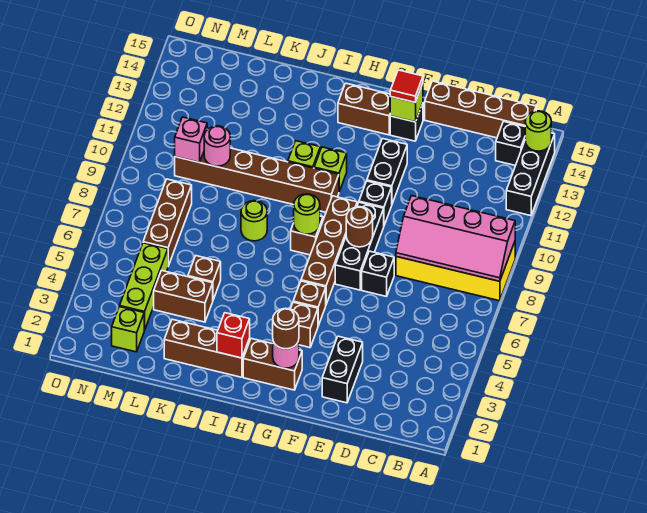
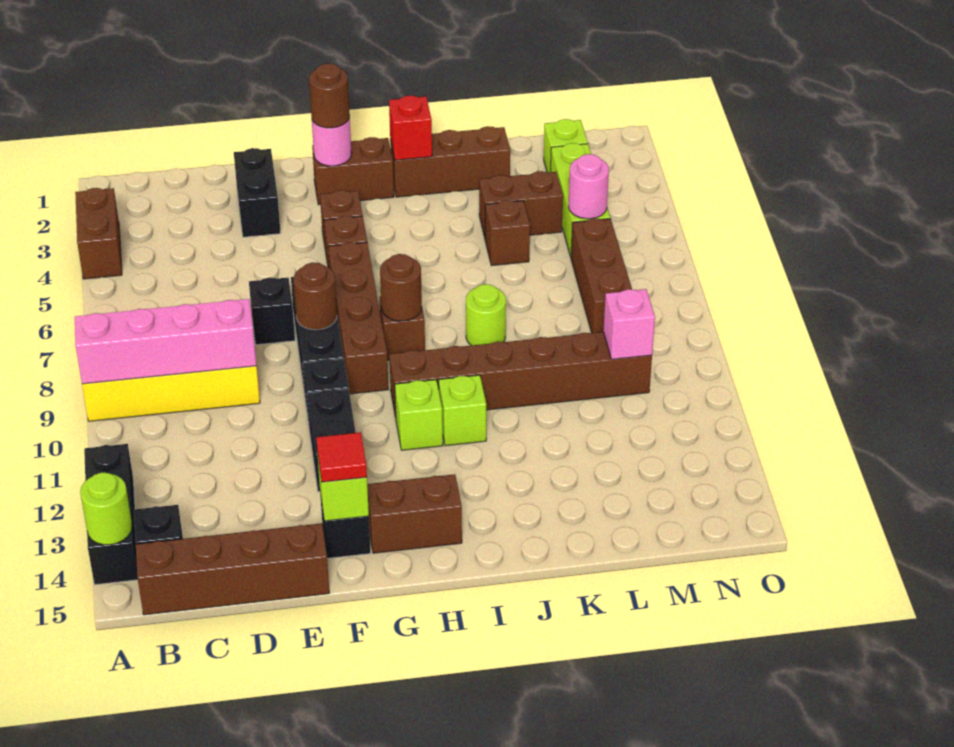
none -> brown 1x2 brick [75,188,122,279]
lime 1x1 round brick [294,194,320,234] -> brown 1x1 round brick [380,254,422,321]
pink 1x1 round brick [204,126,230,166] -> pink 1x1 round brick moved to [569,154,609,219]

